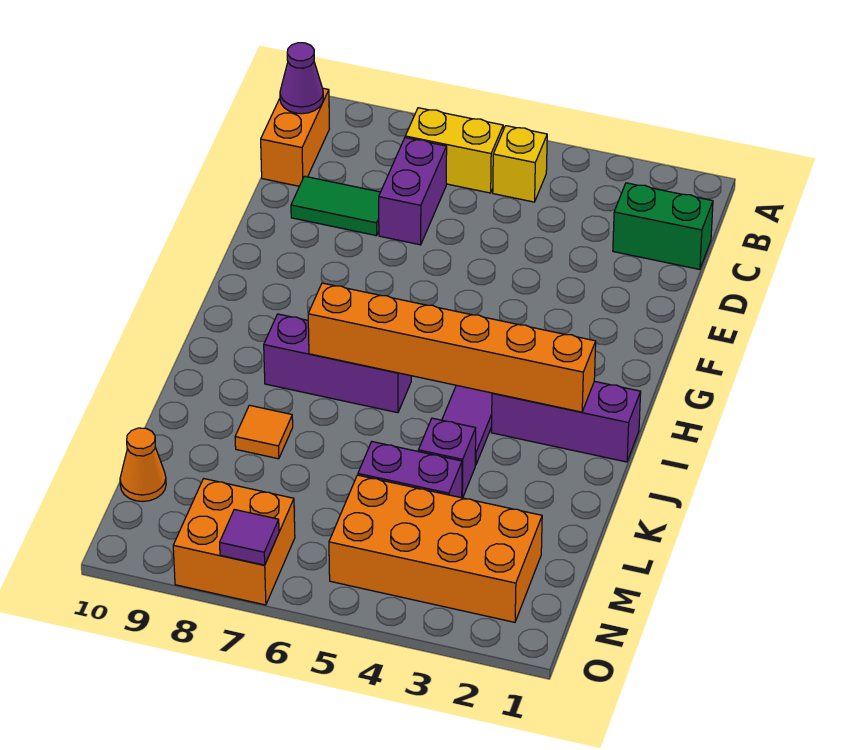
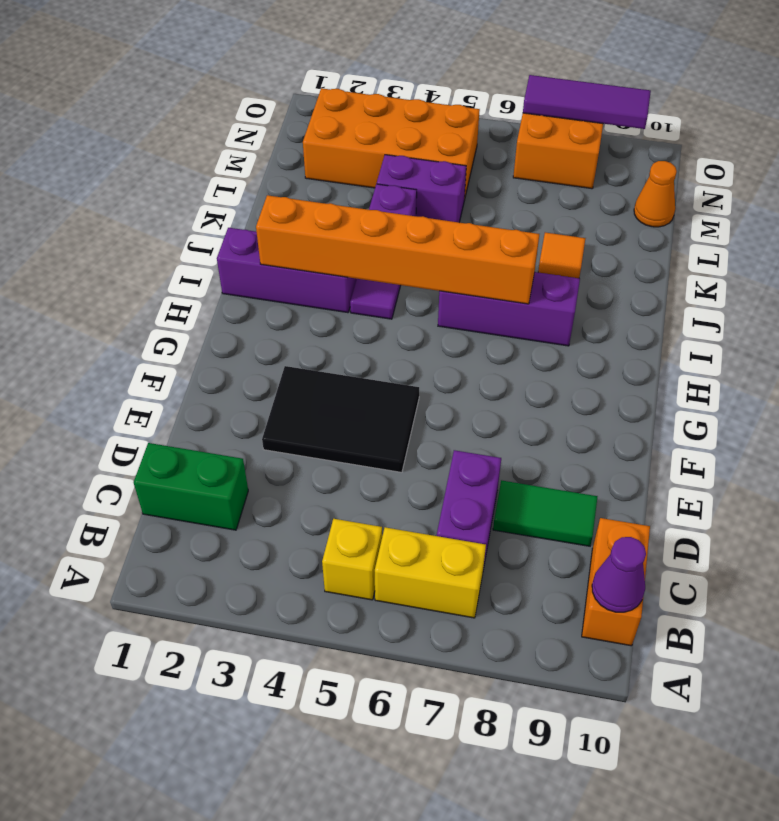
none -> black 2x3 tile [262,366,419,472]
purple 1x1 tile [220,509,279,565] -> purple 1x3 tile [523,75,651,129]

